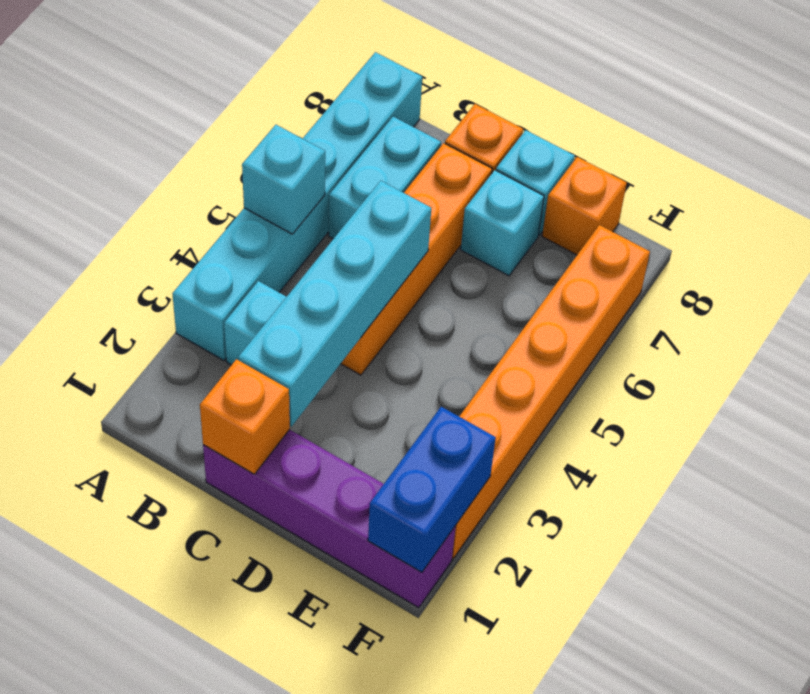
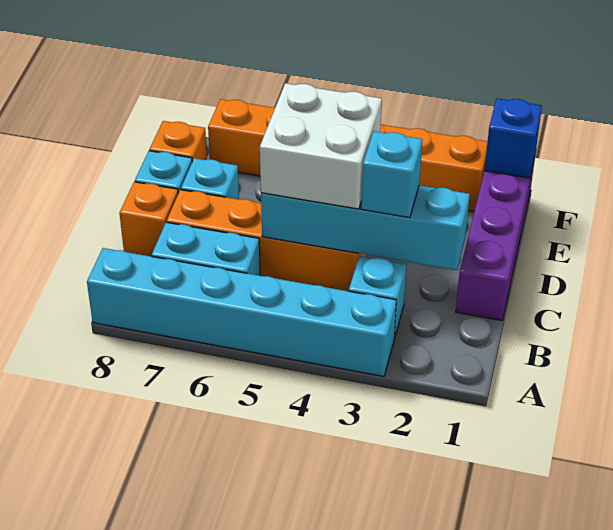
cyan 1x1 brick [242,125,325,234] -> cyan 1x1 brick moved to [361,131,422,218]
orange 1x1 brick [200,359,290,474] -> none
none -> white 2x2 brick [260,83,382,209]
blue 1x2 brick [368,407,496,572] -> blue 1x1 brick [485,98,542,178]

